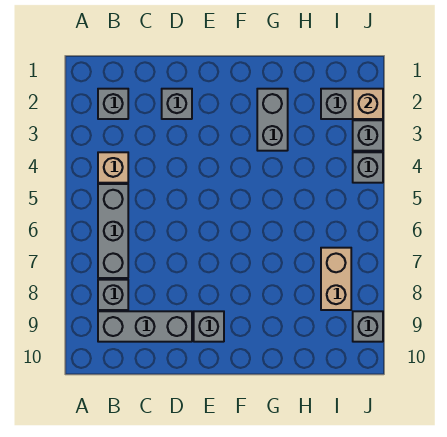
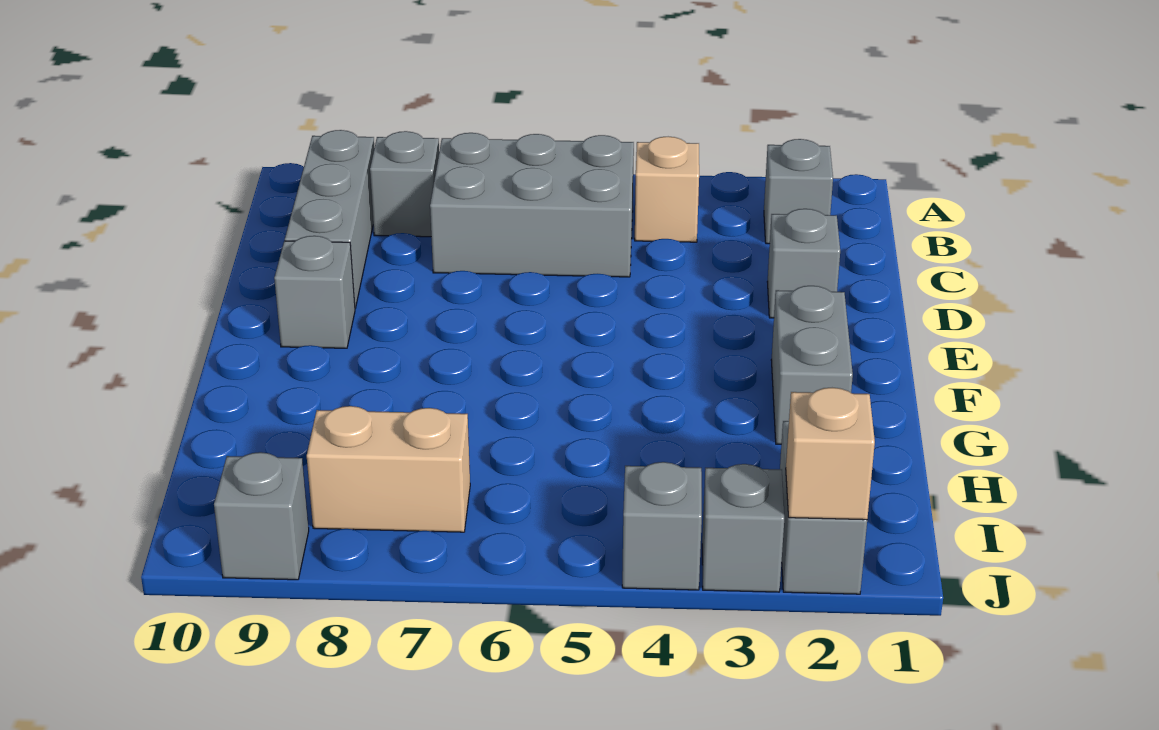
grey 1x3 brick [98,184,128,278] -> grey 2x3 brick [430,133,634,277]
grey 1x2 brick [257,89,288,151] -> grey 1x2 brick turned to [771,286,853,444]

